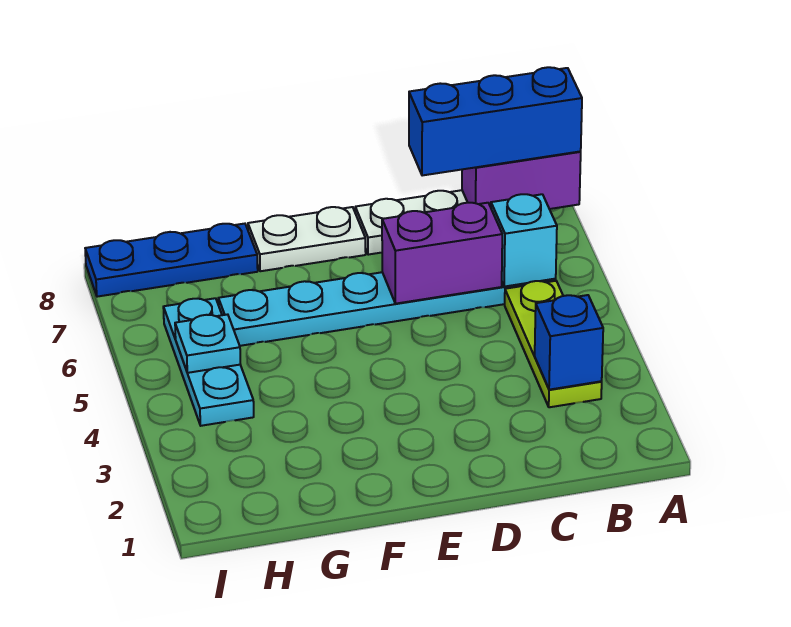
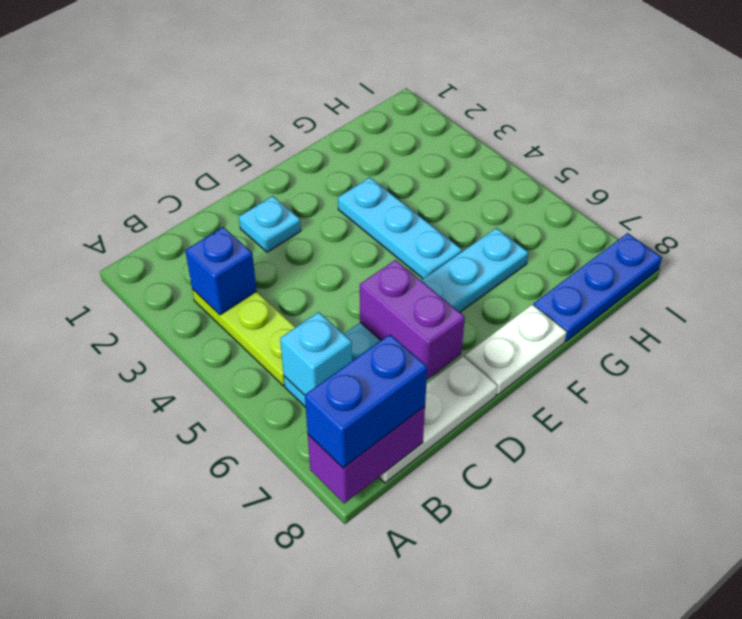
blue 1x3 brick [409,67,582,176] -> blue 1x2 brick [305,335,427,468]
purple 1x2 brick [382,203,502,304] -> purple 1x2 brick turned to [360,260,465,380]
cyan 1x3 plate [163,298,254,426] -> cyan 1x3 plate moved to [338,177,462,279]
cyan 1x1 plate [175,314,240,373] -> cyan 1x1 plate moved to [239,196,301,252]

